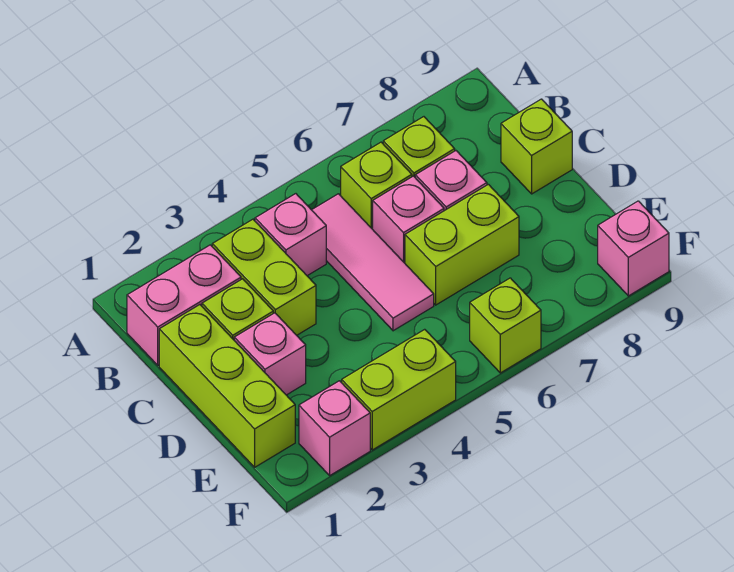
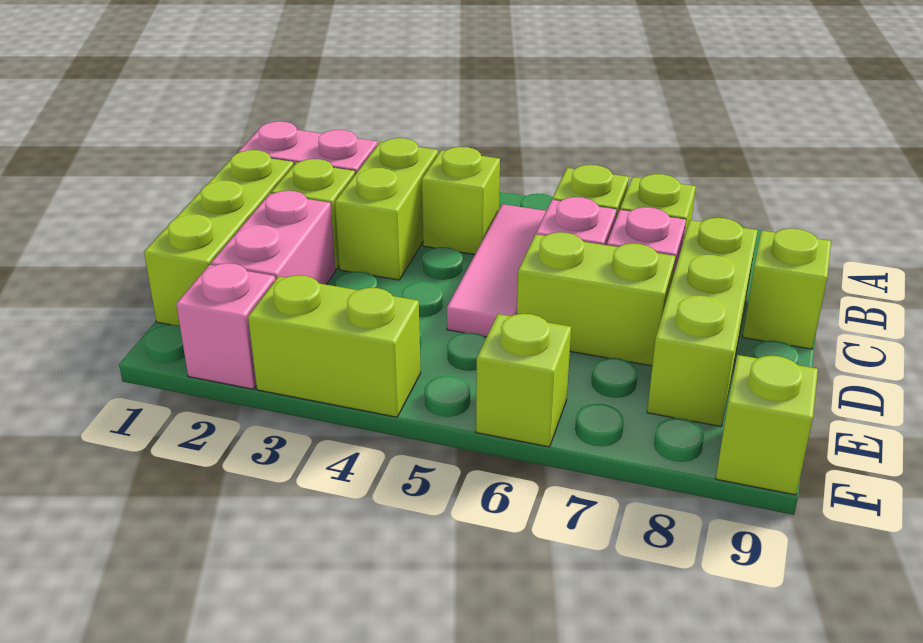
pink 1x1 brick [255,194,326,276] -> lime 1x1 brick [422,147,500,254]
none -> lime 1x3 brick [647,218,758,426]
pink 1x1 brick [234,313,306,395] -> pink 1x2 brick [211,191,335,284]
pink 1x1 brick [598,201,669,296] -> lime 1x1 brick [716,355,818,495]

